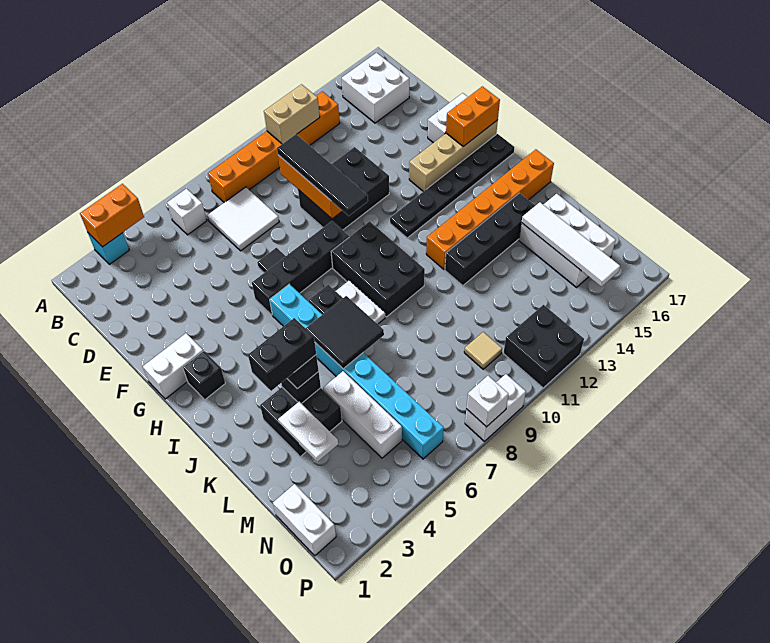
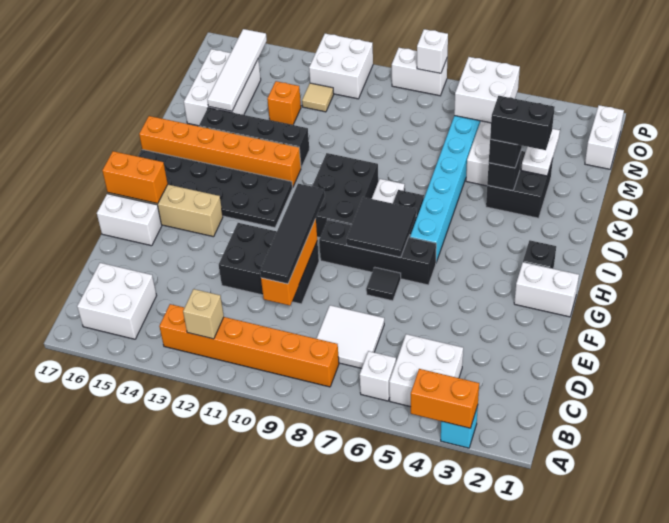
none -> white 2x2 brick [389,334,463,407]
tan 1x2 brick [264,84,320,144] -> tan 1x1 brick [183,289,224,339]
black 1x6 plate [390,134,515,238] -> black 2x6 plate [138,150,292,228]
black 2x2 tile [306,296,384,369] -> black 2x2 tile moved to [346,197,416,258]
none -> orange 1x1 brick [267,81,301,125]
none -> white 2x2 brick [454,57,520,123]
tan 1x1 tile [464,332,502,369] -> tan 1x1 tile moved to [302,83,334,112]
black 2x2 brick [503,305,584,388] -> white 2x2 brick [309,34,373,99]

